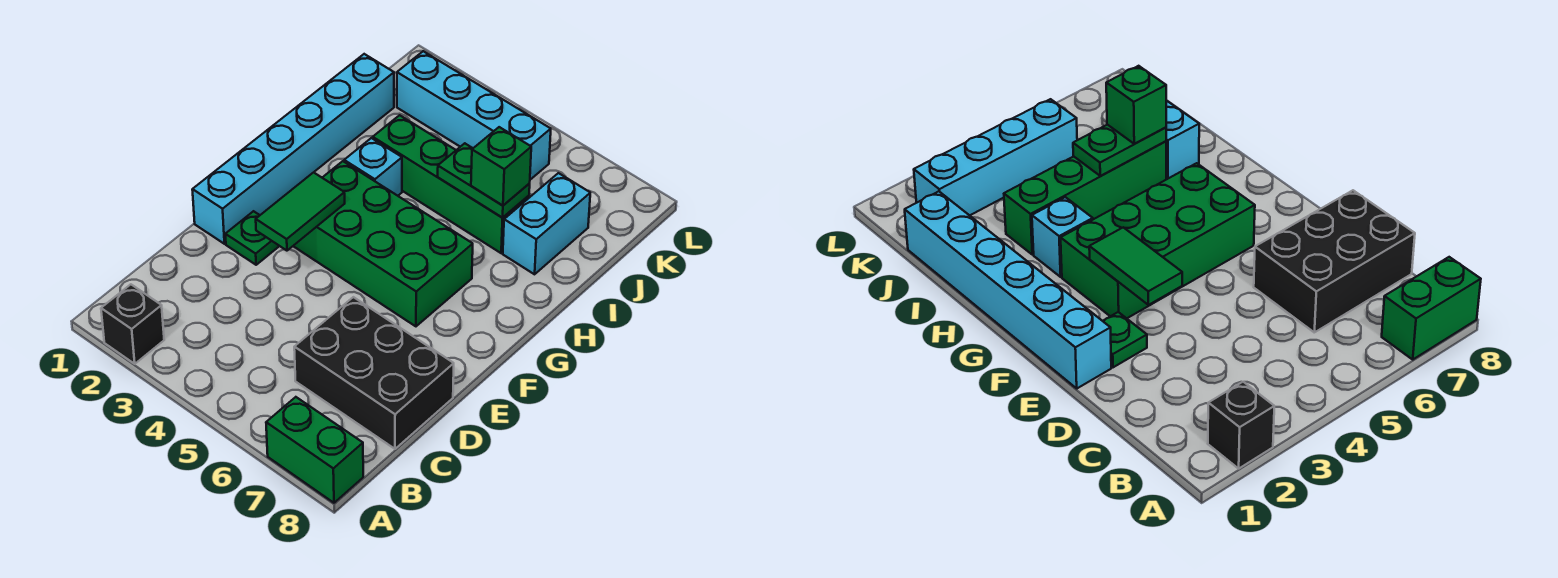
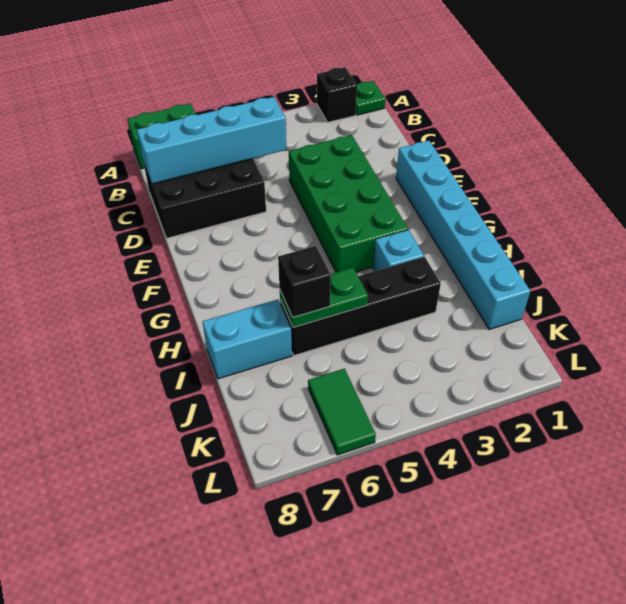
green 1x1 plate [225,211,279,265] -> green 1x1 plate moved to [356,81,385,115]
green 1x2 tile [256,172,345,251] -> green 1x2 tile moved to [308,369,376,455]
green 2x4 brick [294,161,473,326] -> green 2x4 brick turned to [289,135,408,272]
green 1x4 brick [373,115,529,253] -> black 1x4 brick [280,257,441,355]
green 1x1 brick [471,127,531,206] -> black 1x1 brick [278,246,331,317]
cyan 1x2 brick [503,173,590,274] -> cyan 1x2 brick turned to [203,300,292,379]
cyan 1x4 brick [397,51,551,180] -> cyan 1x4 brick moved to [137,97,286,184]

